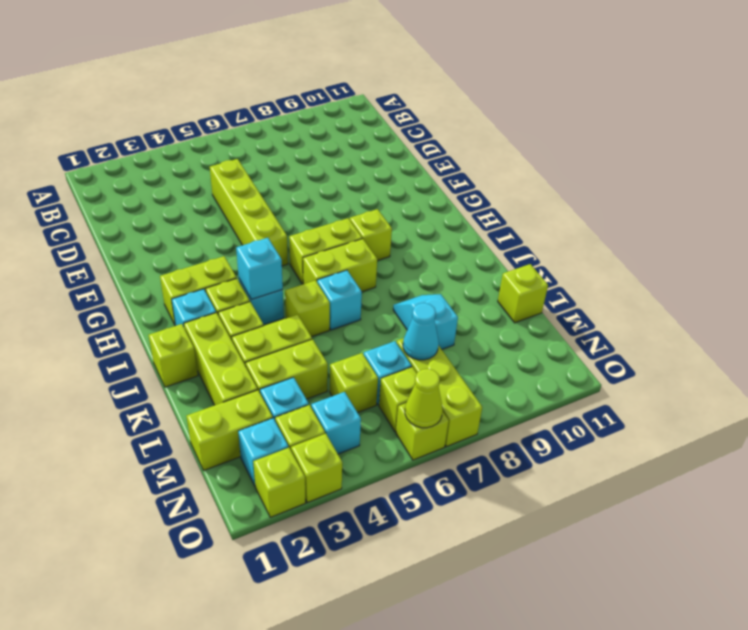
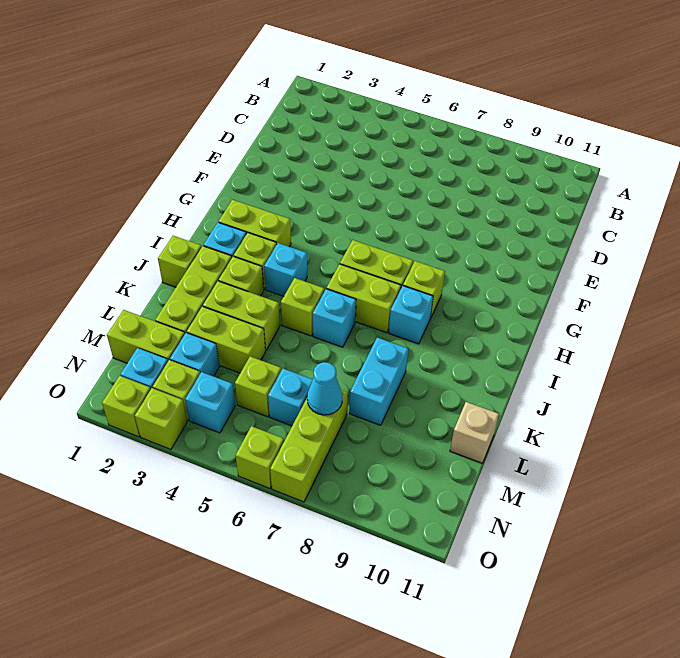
lime 1x4 brick [210,159,288,266] -> none
cyan 1x1 brick [236,238,283,300] -> cyan 1x1 brick moved to [389,286,433,344]
cyan 1x2 slope [393,294,458,349] -> cyan 1x2 brick [349,338,408,425]
lime 1x1 brick [498,264,548,323] -> tan 1x1 brick [450,402,499,463]
lime 1x1 brick [379,367,417,432] -> none
lime 1x1 cone [405,369,443,428] -> none

